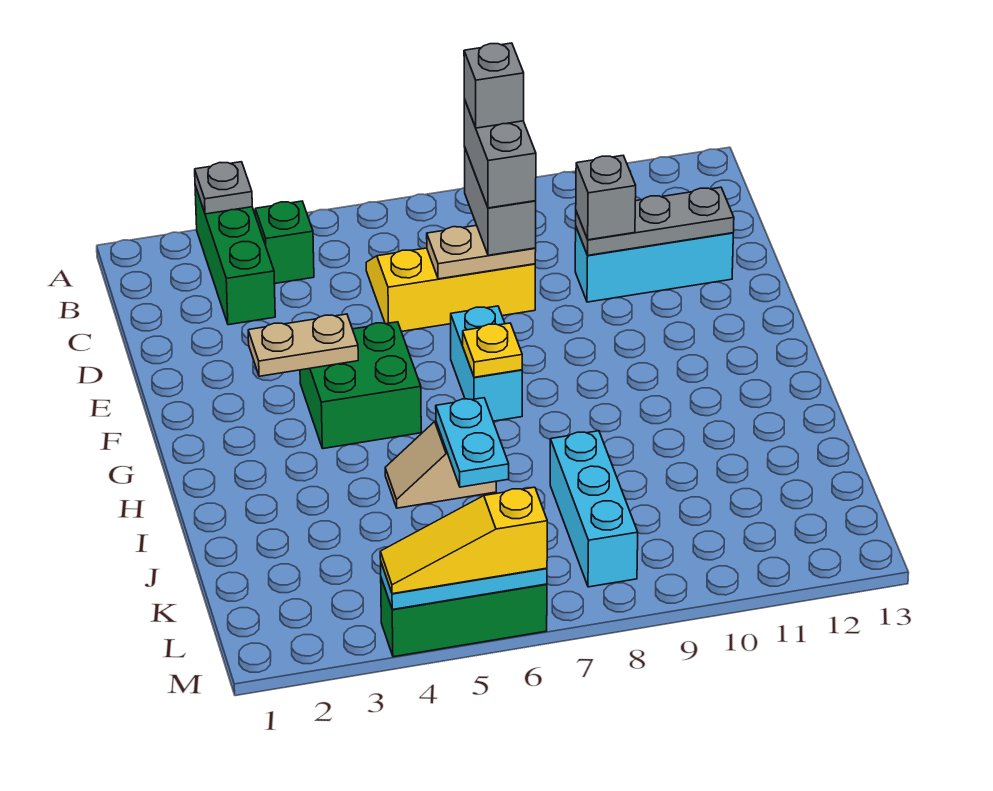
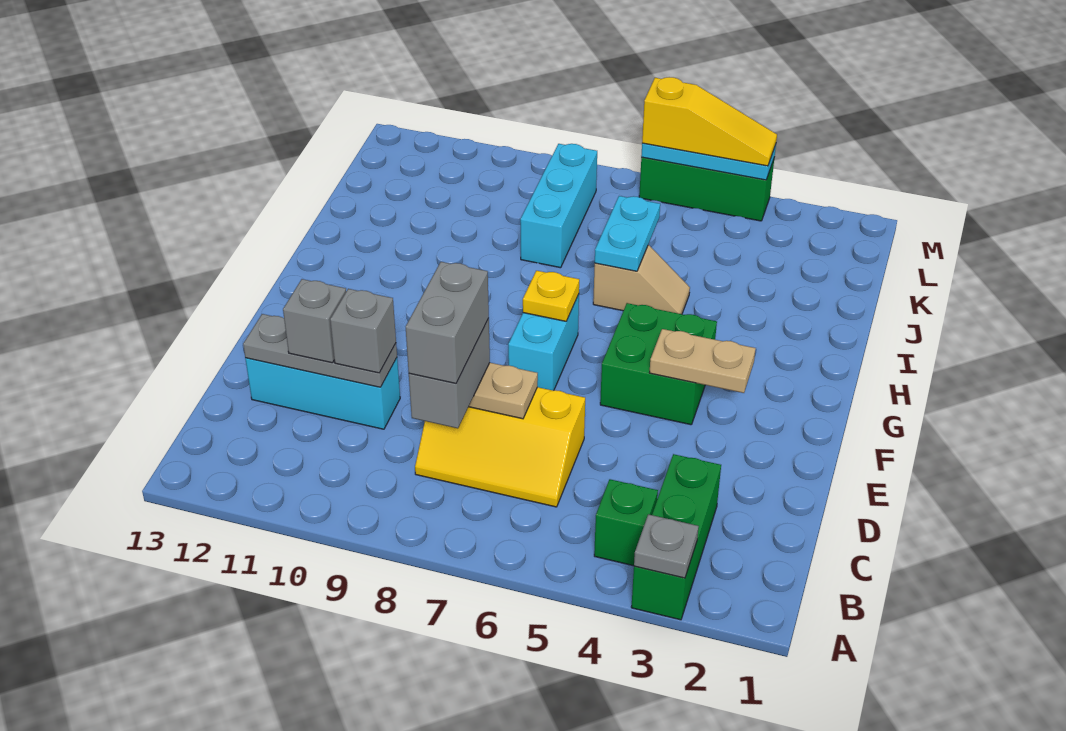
grey 1x1 brick [464,43,524,128] -> grey 1x1 brick moved to [283,279,346,363]

